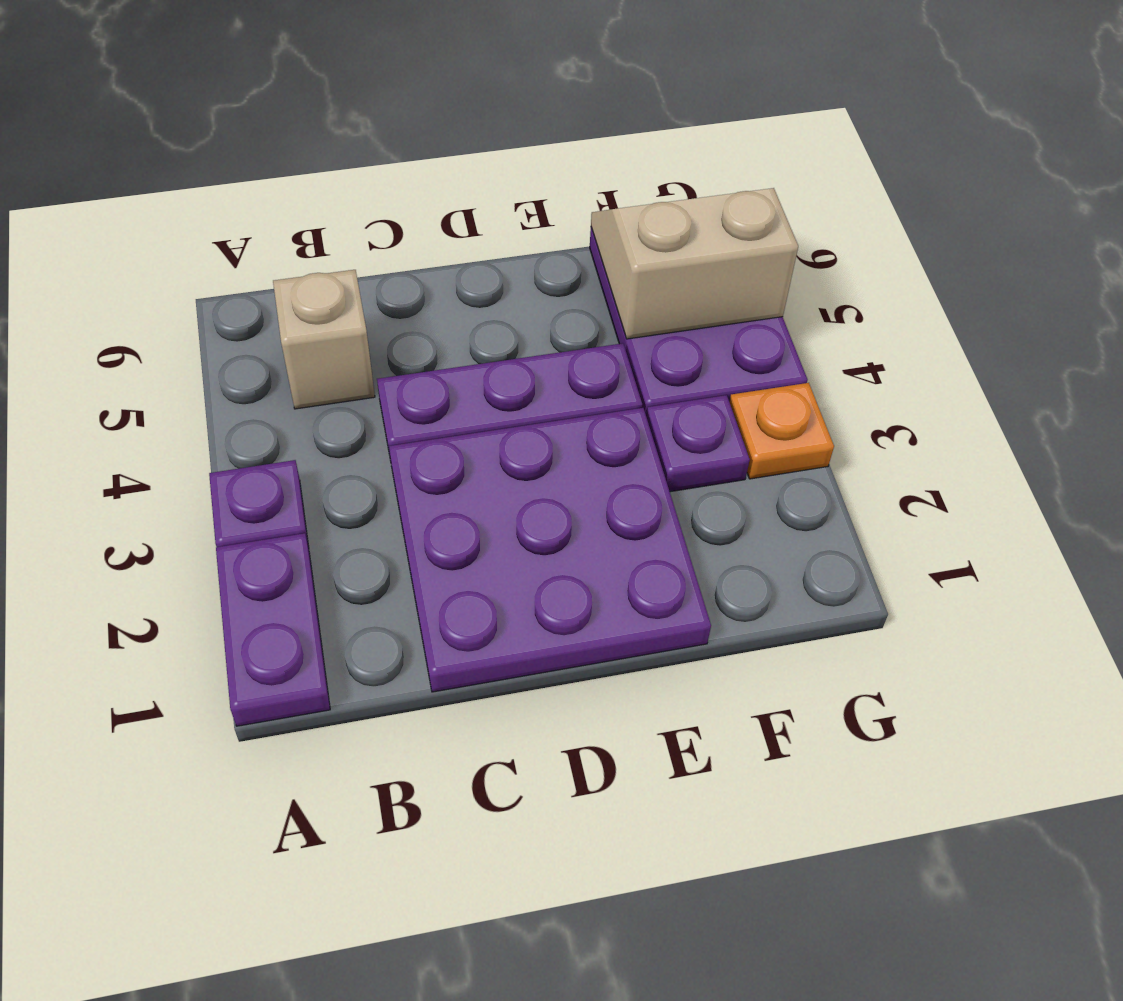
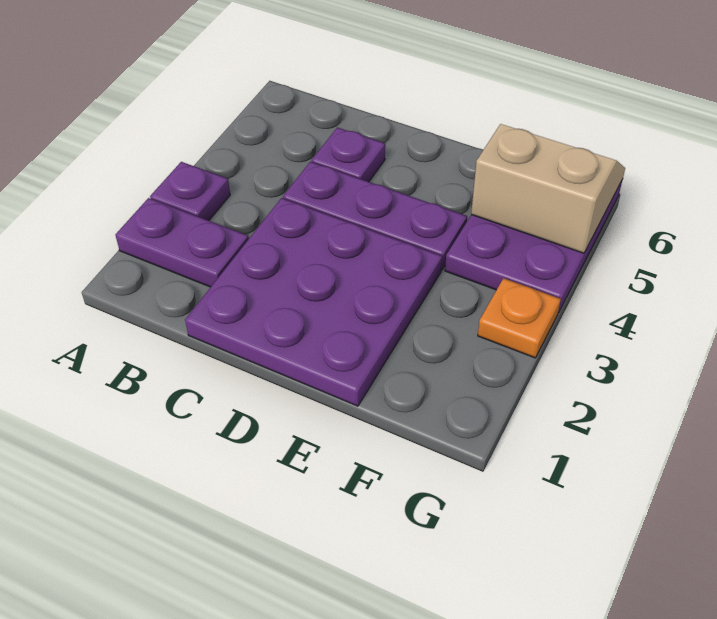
purple 1x2 plate [216,533,330,726] -> purple 1x2 plate turned to [116,198,249,287]
tan 1x1 brick [273,270,375,409] -> none
purple 1x1 plate [646,395,750,492] -> purple 1x1 plate moved to [312,127,385,182]

